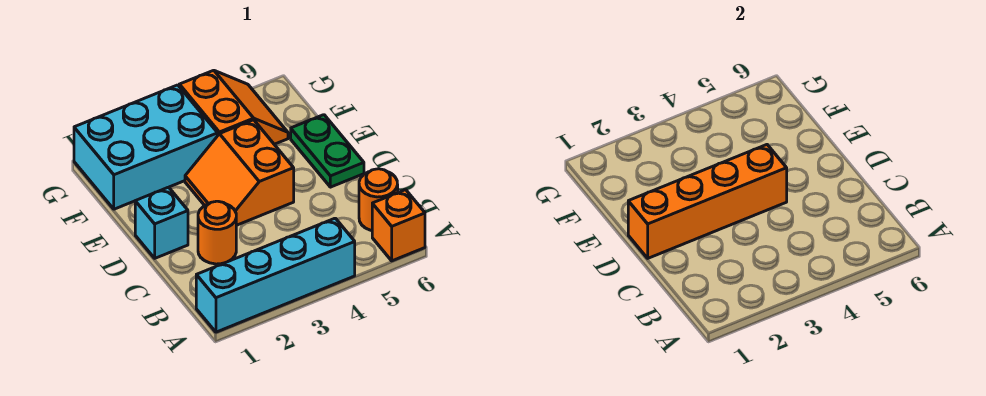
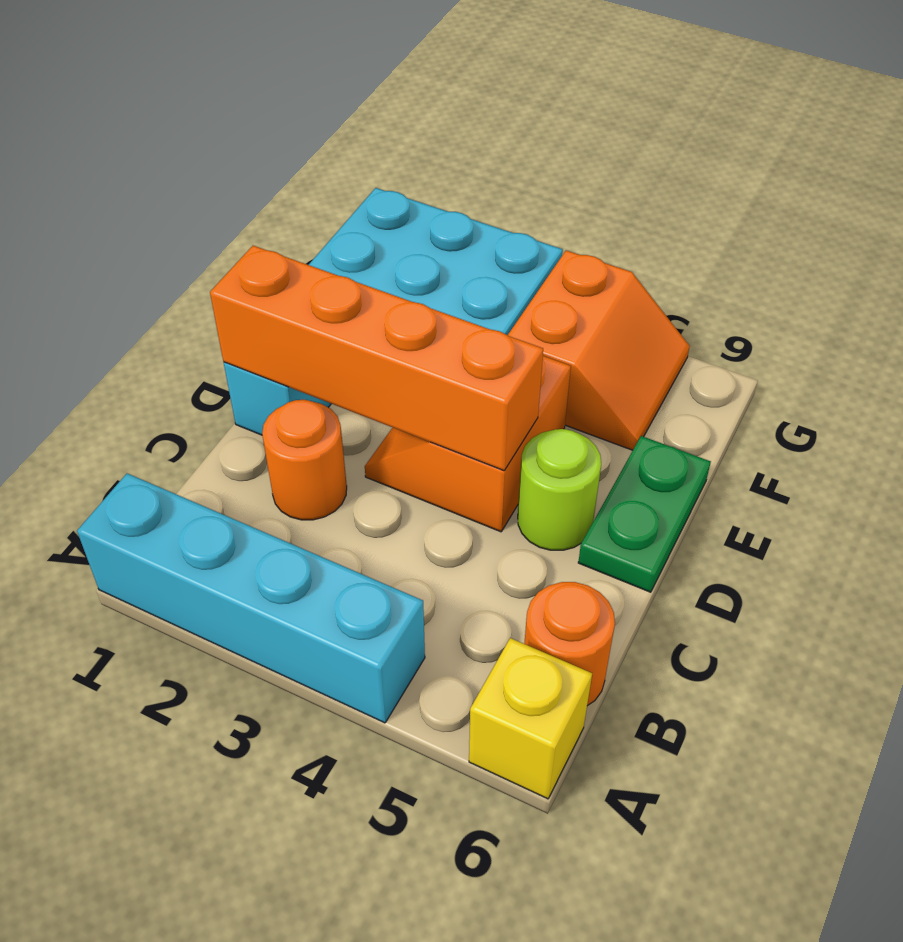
orange 1x1 brick [372,190,425,261] -> yellow 1x1 brick [469,638,592,799]
none -> lime 1x1 round brick [518,429,601,550]

